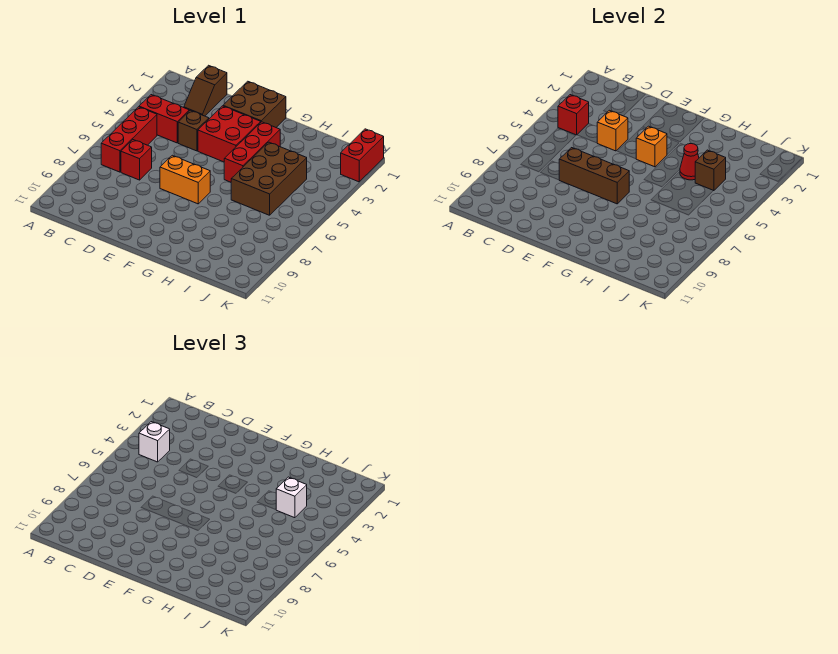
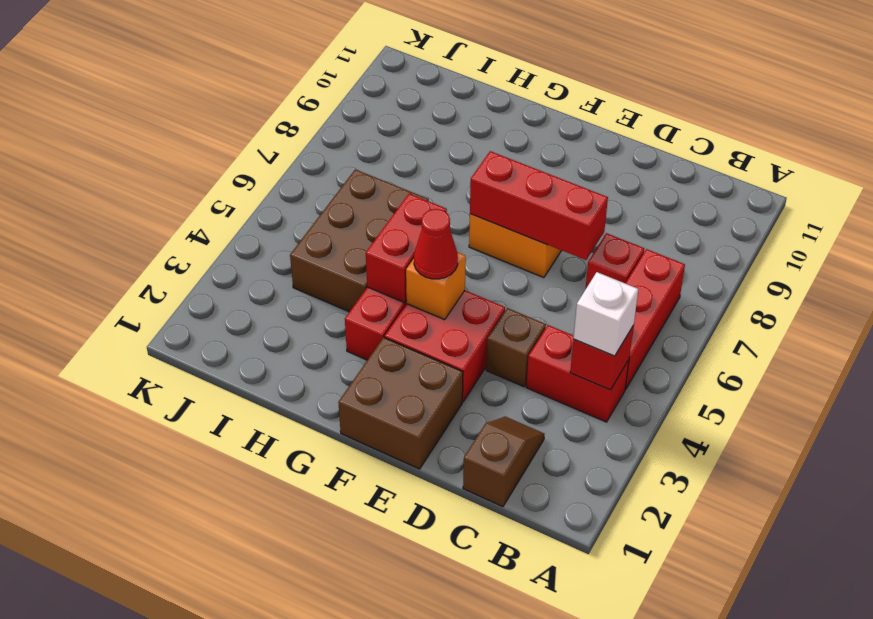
orange 1x1 brick [597,110,628,151] -> none
brown 1x3 brick [559,148,629,204] -> red 1x3 brick [470,151,608,260]
red 1x1 cone [680,144,699,180] -> red 1x1 cone moved to [414,209,458,279]
brown 1x1 brick [695,150,726,191] -> none
white 1x1 brick [276,477,307,518] -> none
red 1x2 brick [341,129,384,182] -> red 1x2 brick moved to [366,194,447,303]

